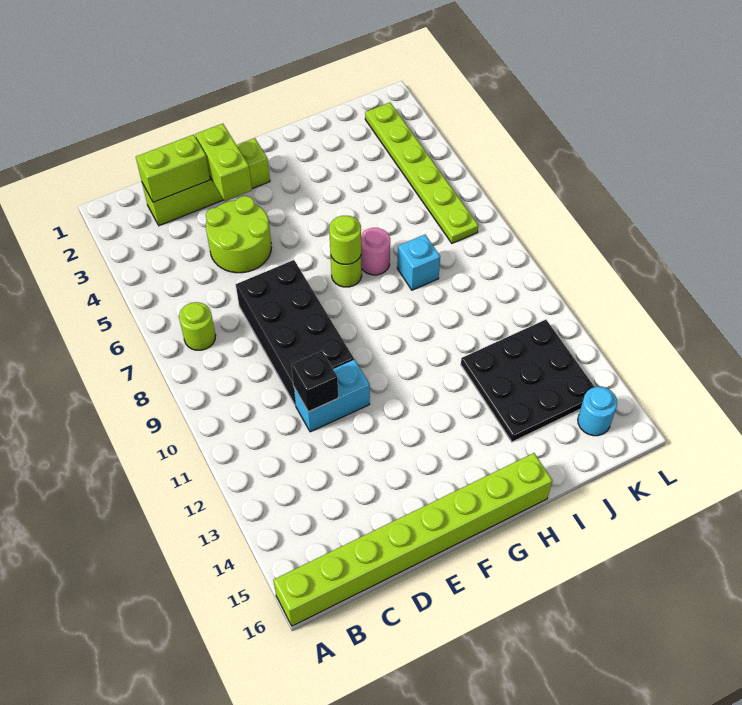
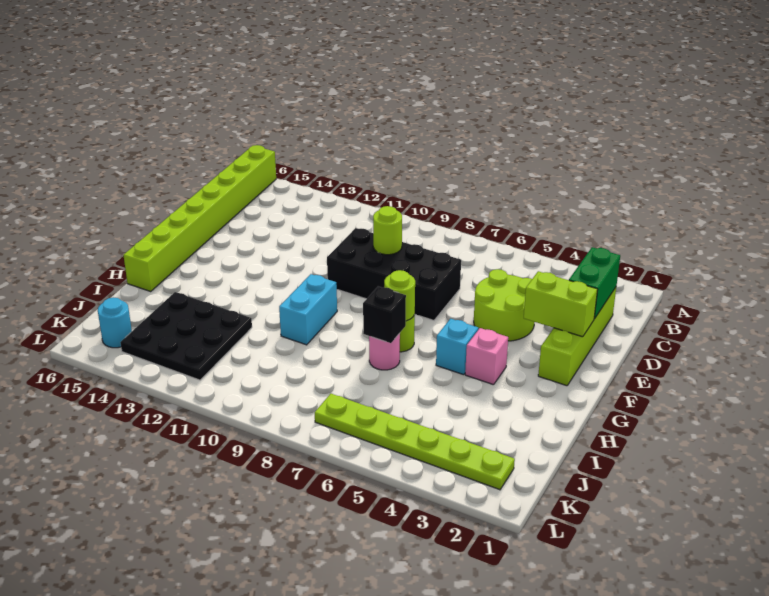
lime 1x1 round brick [179,302,216,350] -> lime 1x1 round brick moved to [373,206,402,255]
lime 1x2 brick [136,135,210,202] -> green 1x2 brick [569,247,620,319]
cyan 1x2 brick [294,359,370,432] -> cyan 1x2 brick moved to [279,274,337,345]
black 1x1 brick [291,351,338,412] -> black 1x1 brick moved to [363,286,406,343]
none -> pink 1x1 brick [465,328,508,385]
cyan 1x1 brick [397,235,440,290] -> cyan 1x1 brick moved to [436,319,478,375]

